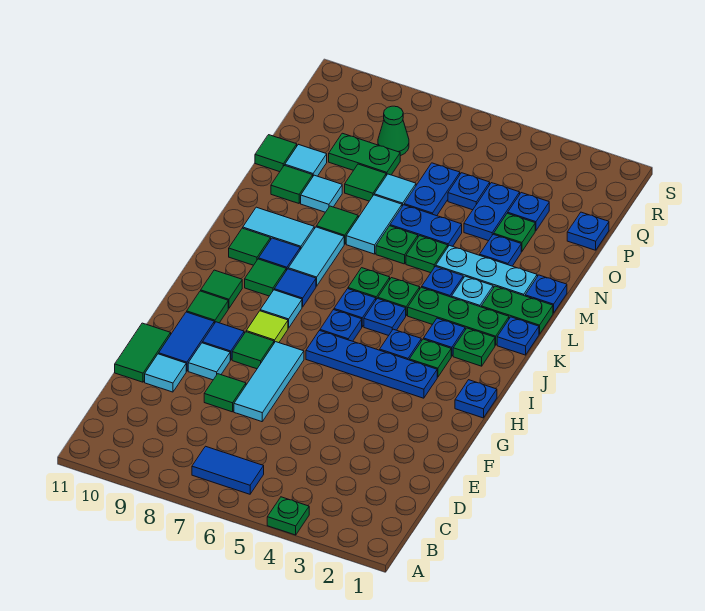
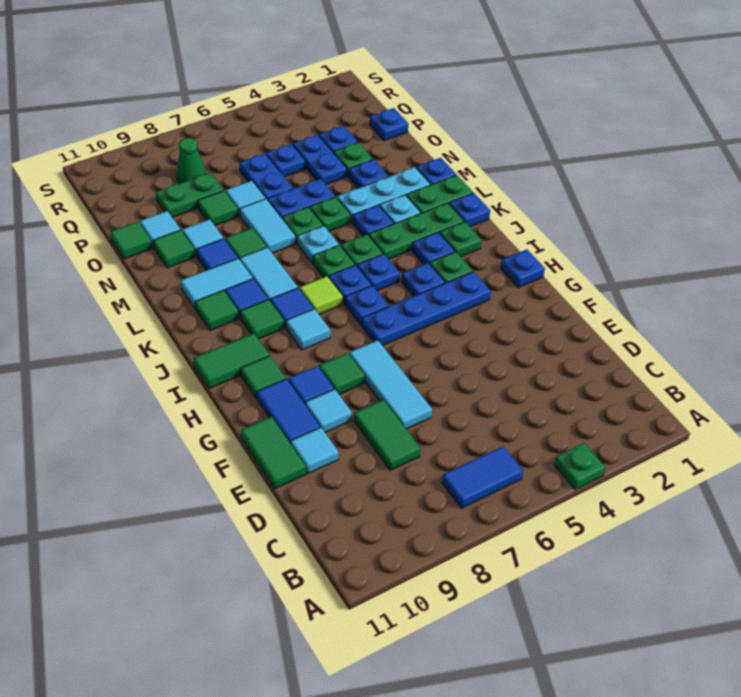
green 1x1 tile [204,374,246,412] -> green 1x2 tile [354,400,421,470]
lime 1x1 tile [246,311,288,343] -> lime 1x1 tile moved to [300,276,343,314]
green 1x1 tile [201,270,242,308] -> green 1x2 tile [193,333,270,389]
none -> cyan 1x1 plate [297,226,339,263]
none -> blue 1x1 tile [196,239,238,270]

